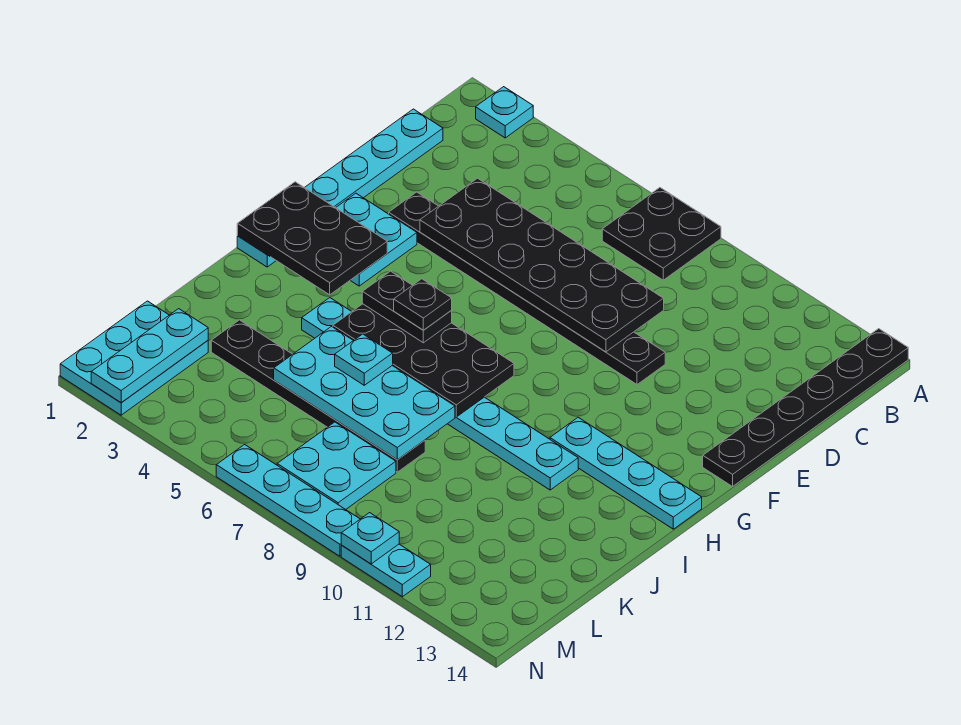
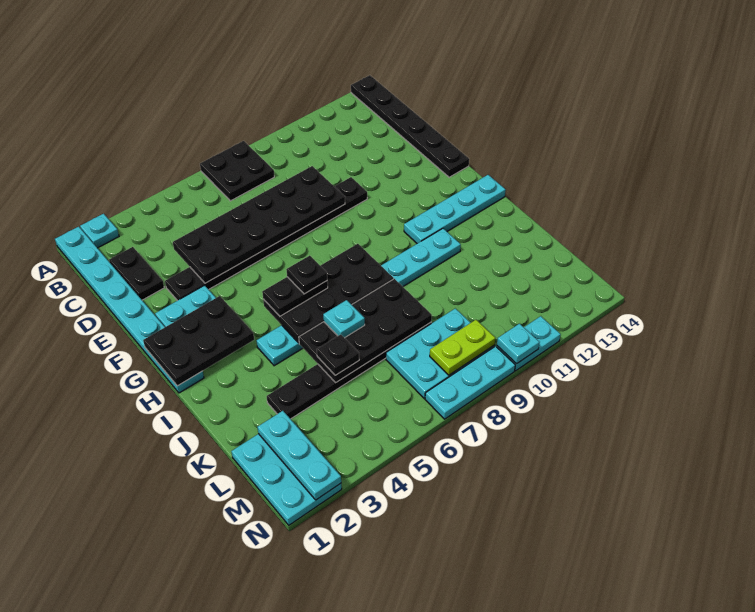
cyan 1x6 plate [237,109,443,267] -> cyan 1x8 plate [55,227,204,393]
none -> black 1x2 plate [109,247,164,300]
cyan 2x4 plate [274,327,455,459] -> black 2x4 plate [299,279,432,382]
none -> black 1x1 plate [317,334,359,375]
cyan 2x2 plate [277,422,396,509] -> cyan 2x3 plate [386,308,495,398]
none -> lime 1x2 plate [430,320,495,375]
cyan 1x4 plate [216,445,360,556] -> cyan 1x3 plate [425,346,515,419]

